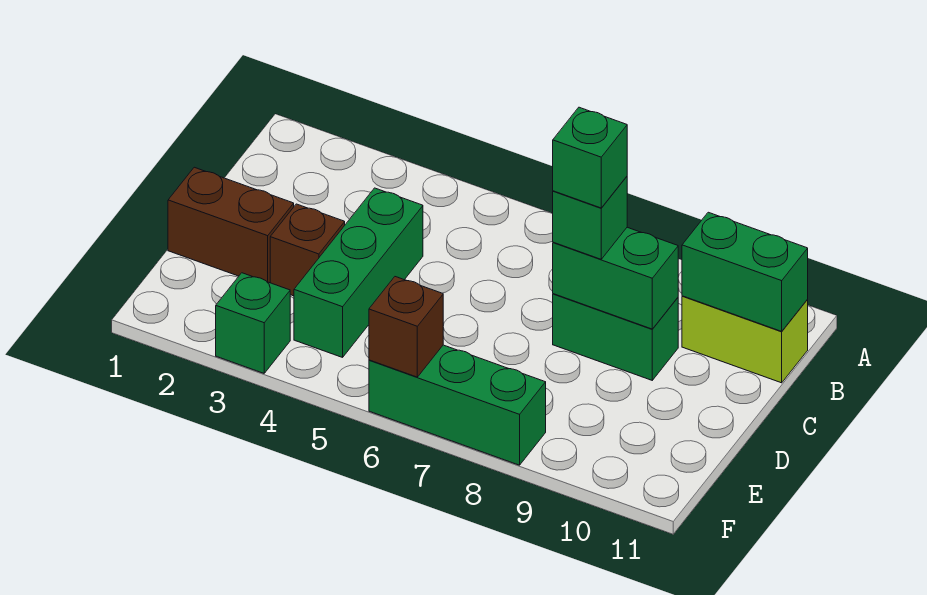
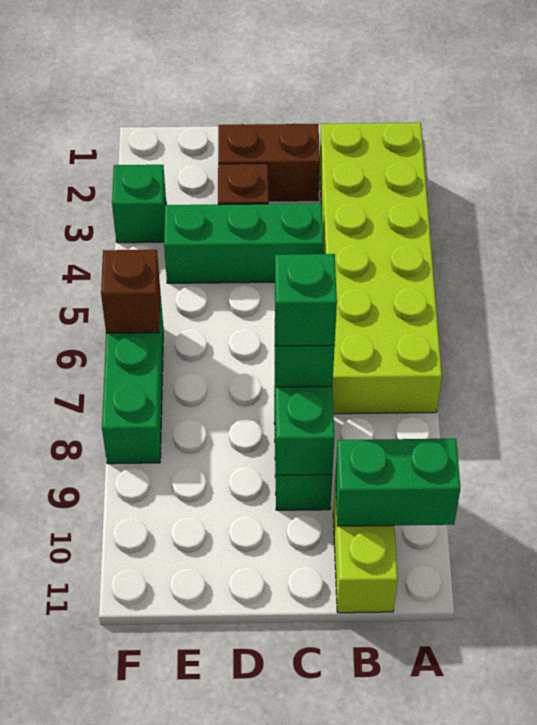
none -> lime 2x6 brick [320,122,442,414]
green 1x2 brick [682,212,808,331] -> green 1x2 brick turned to [335,439,460,526]
brown 1x2 brick [168,167,294,283] -> brown 1x2 brick turned to [218,124,320,201]

